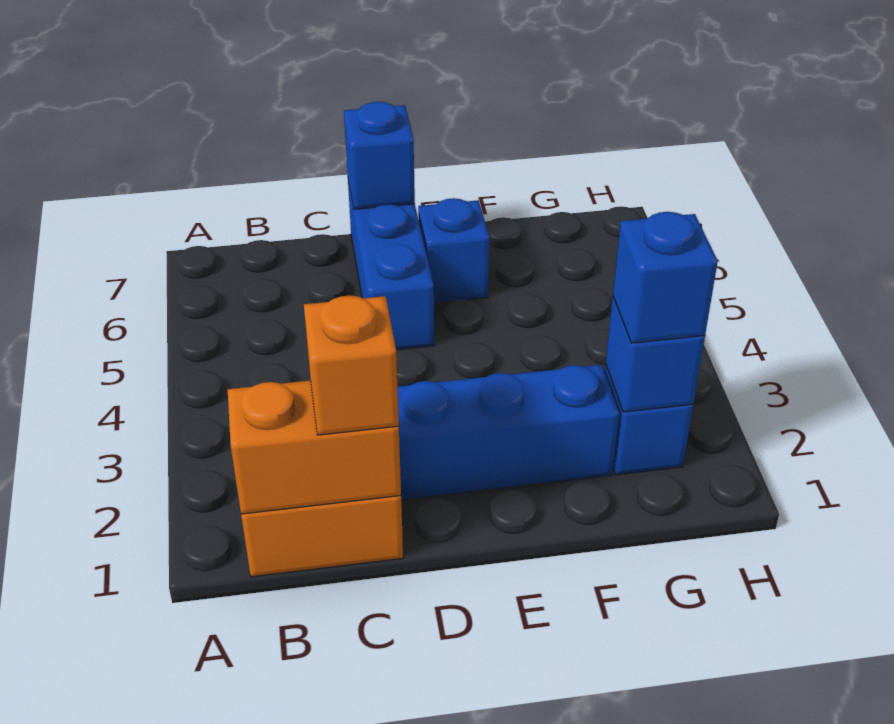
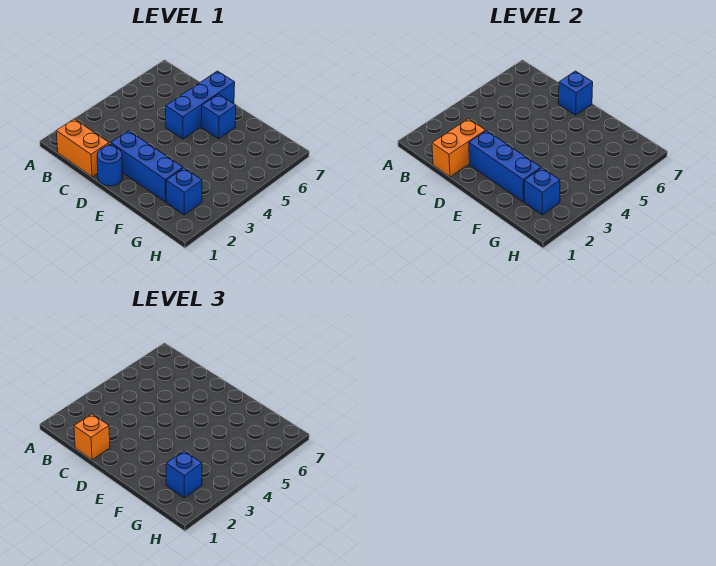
orange 1x2 brick [228,380,401,514] -> orange 1x2 brick turned to [432,119,486,177]
none -> blue 1x1 round brick [97,146,123,186]
none -> blue 1x3 brick [469,131,541,202]

